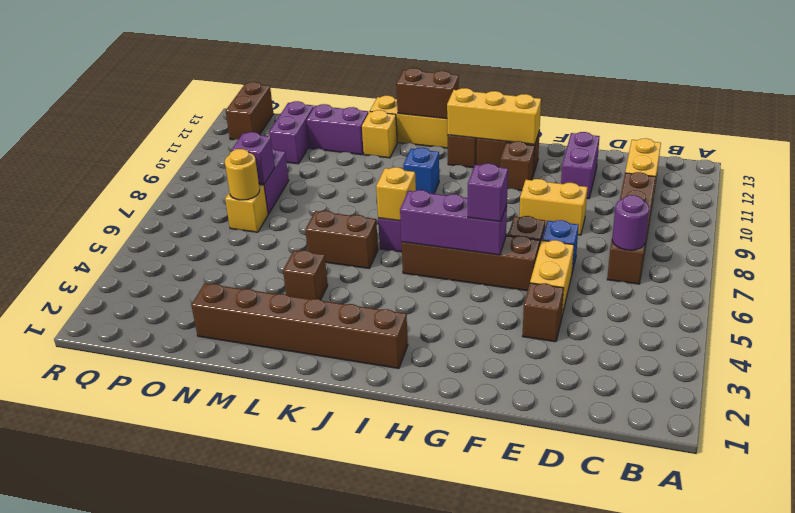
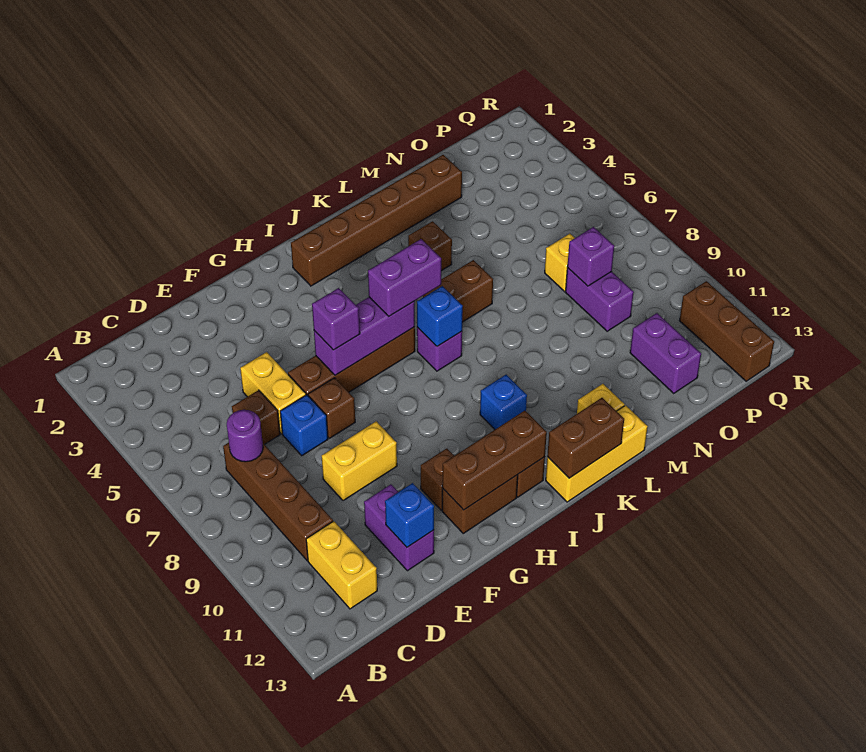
brown 1x1 brick [523,283,564,342] -> brown 1x1 brick moved to [232,390,280,445]
none -> blue 1x1 brick [385,483,434,547]
yellow 1x3 brick [447,88,541,144] -> brown 1x3 brick [442,411,547,510]
yellow 1x1 brick [376,167,416,221] -> blue 1x1 brick [417,286,463,346]
purple 1x2 brick [306,104,368,155] -> purple 1x2 brick moved to [368,239,441,316]
yellow 1x1 round brick [225,149,260,200] -> none
brown 1x2 brick [226,82,273,140] -> brown 1x3 brick [680,281,774,381]

